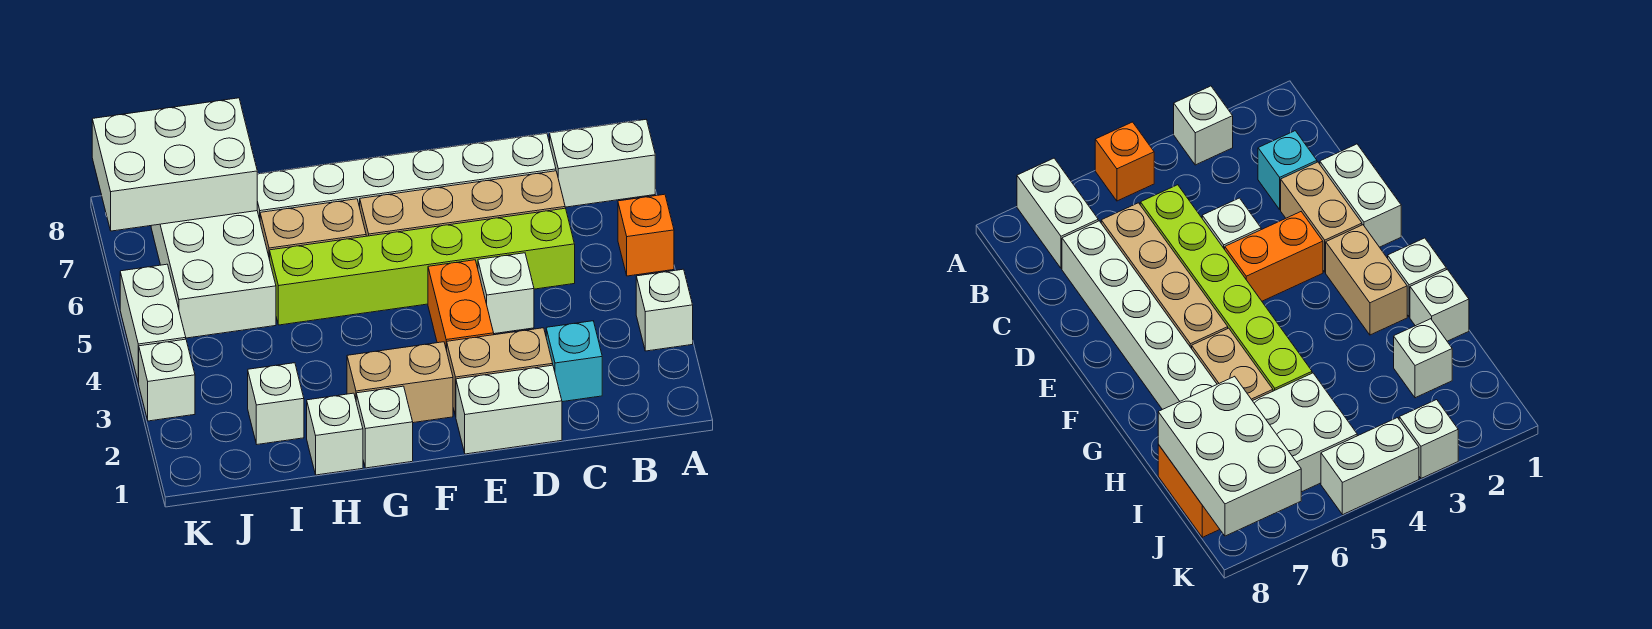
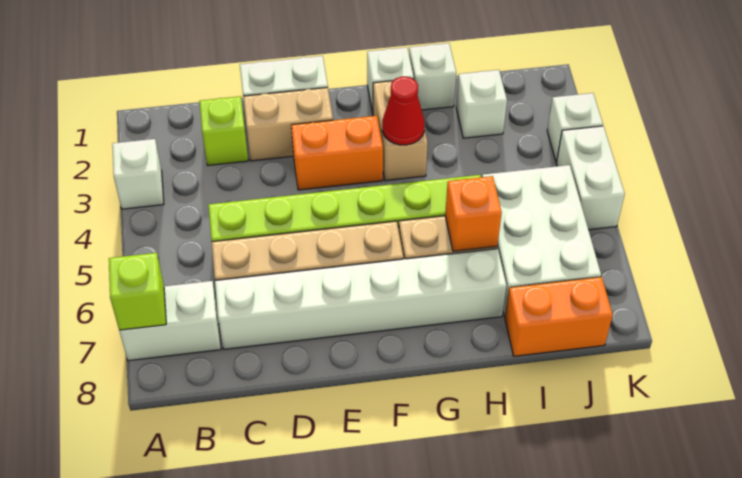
orange 1x1 brick [618,194,674,276] -> orange 1x1 brick moved to [445,176,502,251]
none -> lime 1x1 brick [109,253,166,330]
cyan 1x1 brick [546,321,602,402] -> lime 1x1 brick [199,96,248,165]
white 1x1 brick [478,253,534,334] -> none
orange 1x2 brick [428,260,494,350] -> orange 1x2 brick turned to [291,116,383,190]
tan 1x2 brick [347,342,453,423] -> tan 1x2 brick turned to [373,81,428,181]
none -> red 1x1 cone [382,76,424,145]
white 2x3 brick [92,98,257,231] -> none

